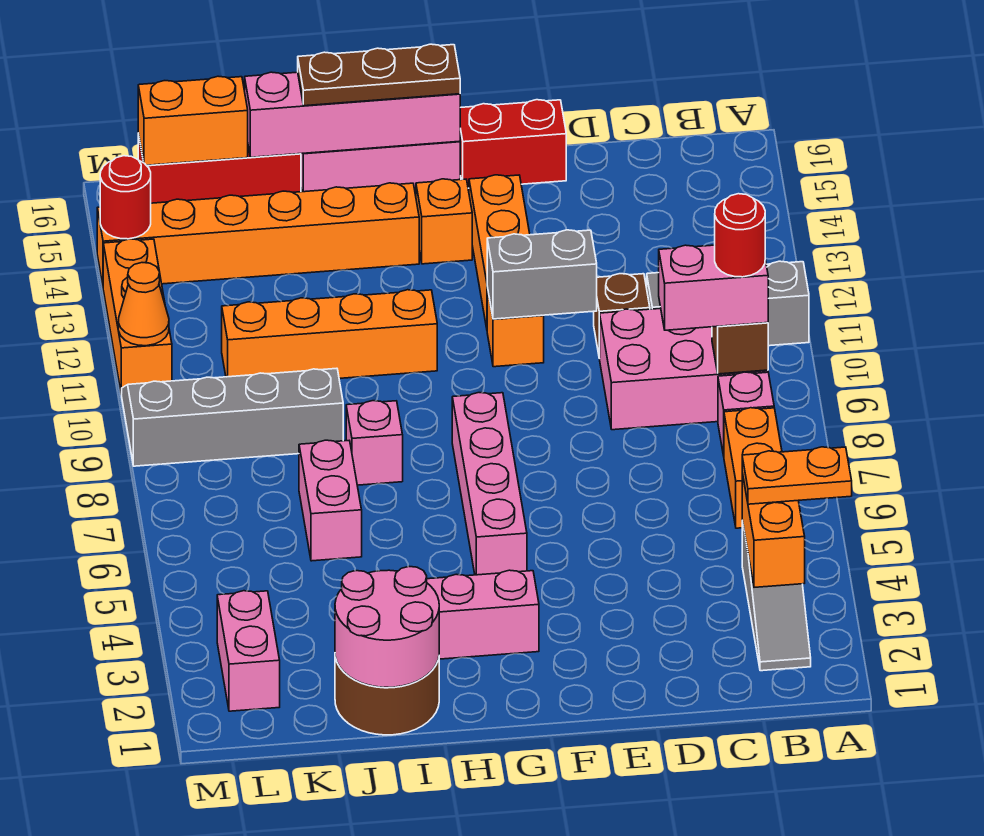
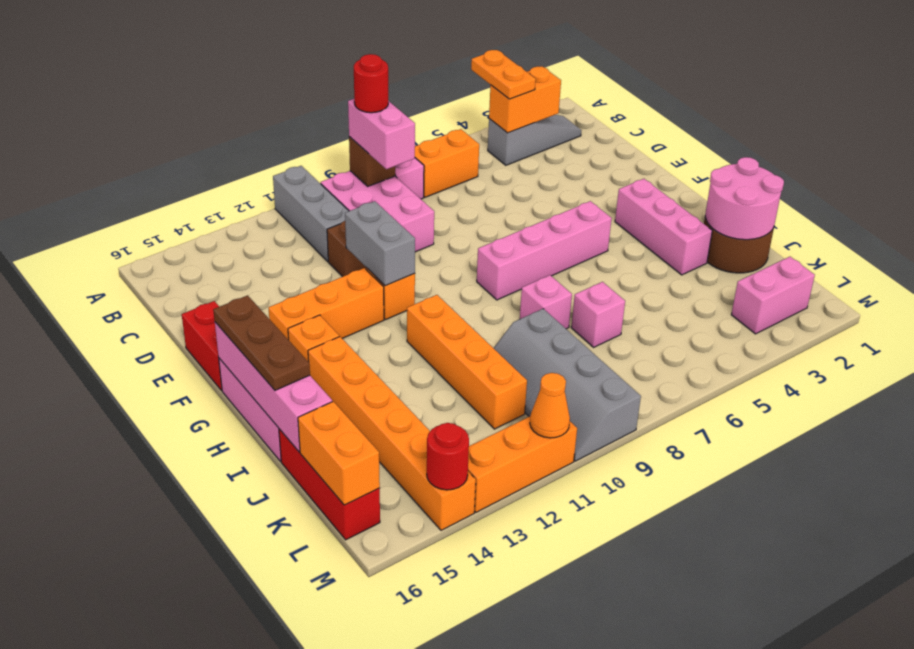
pink 1x2 brick [299,440,362,561] -> pink 1x1 brick [571,282,625,347]

